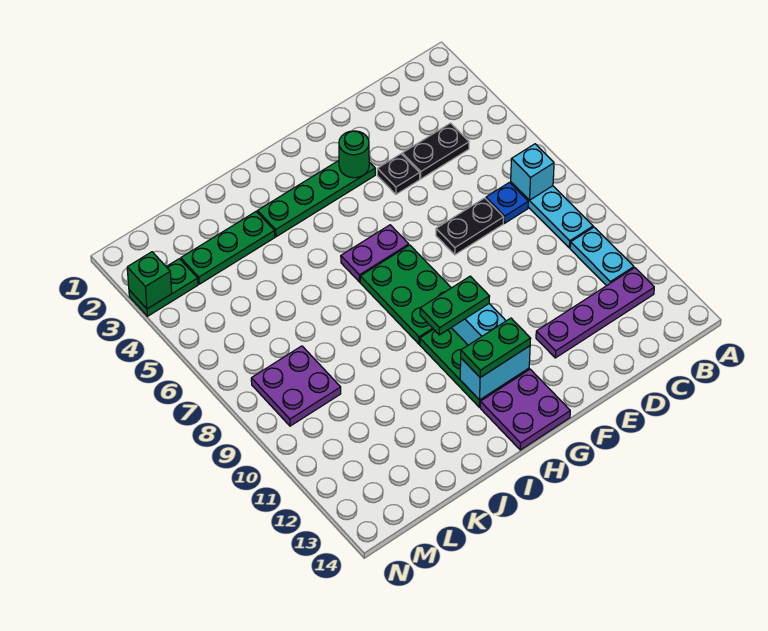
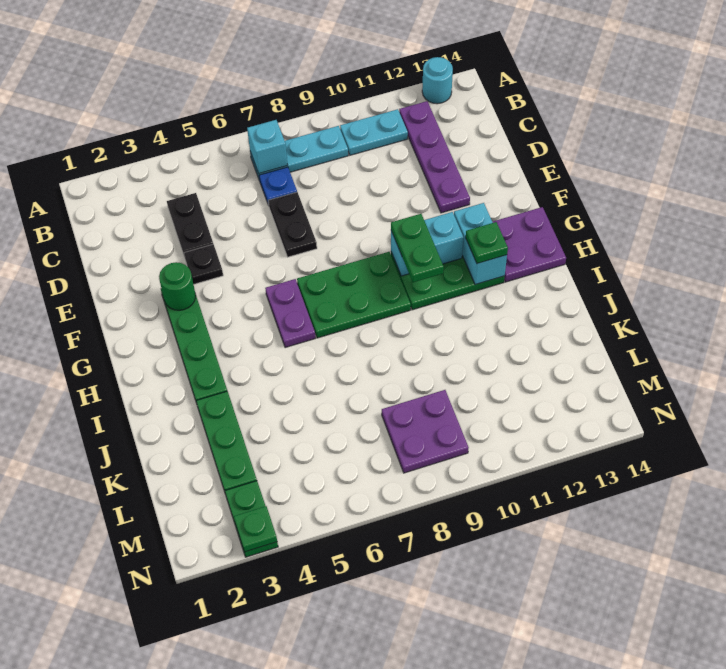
none -> cyan 1x1 round brick [422,57,453,104]
green 1x2 plate [461,318,531,377] -> green 1x1 plate [466,222,508,264]
green 1x1 brick [127,252,172,309] -> green 1x1 plate [234,506,277,552]

